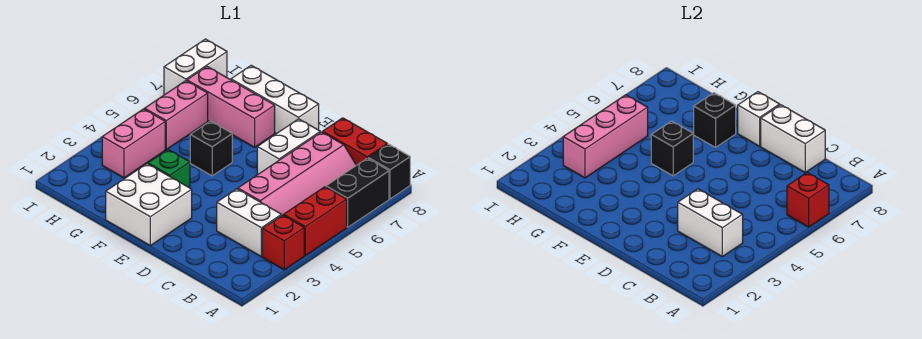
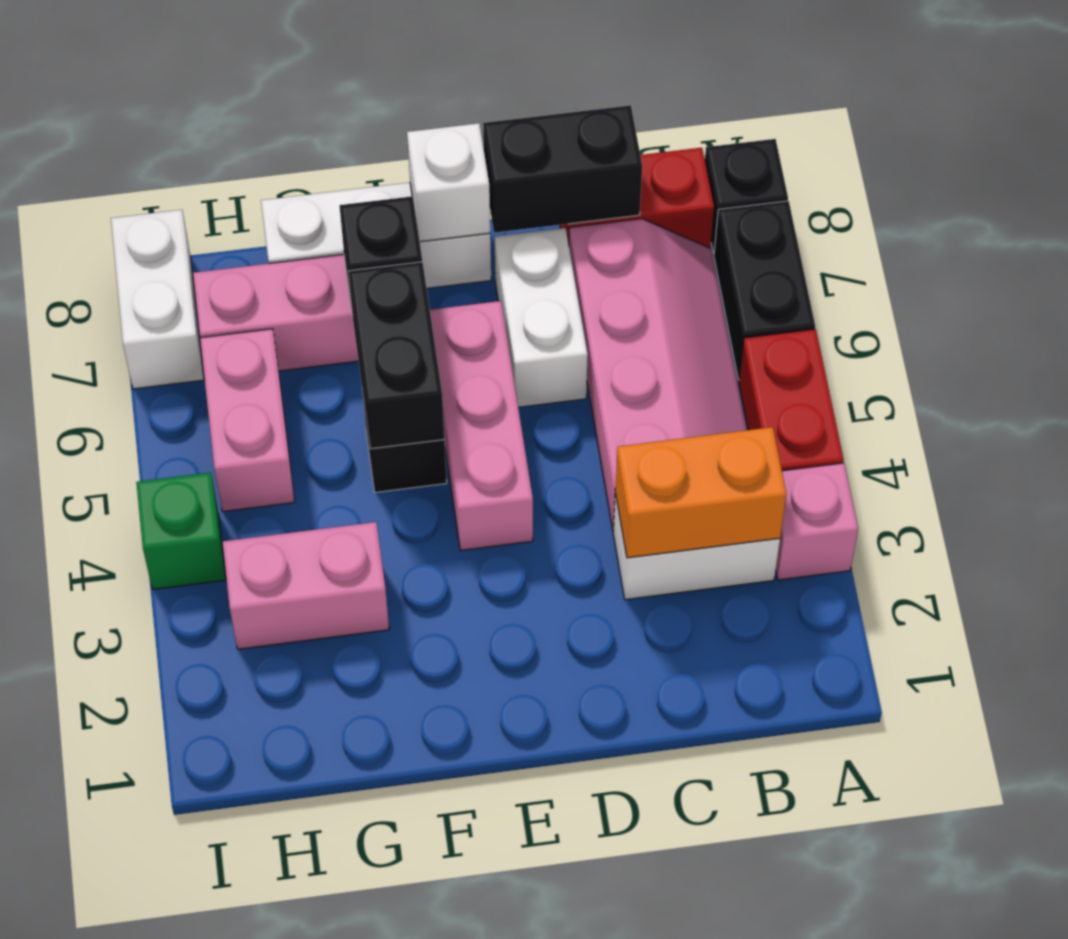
red 1x1 brick [262,215,304,270] -> pink 1x1 brick [776,463,858,580]
red 1x1 brick [787,173,829,227] -> none
white 1x2 brick [678,189,743,257] -> orange 1x2 brick [615,427,786,558]
white 1x2 brick [761,105,825,172] -> black 1x2 brick [483,105,642,233]
white 2x2 brick [106,164,192,246] -> none
green 1x1 brick [148,150,190,188] -> green 1x1 brick moved to [136,472,226,589]
black 1x1 brick [651,121,693,176] -> black 1x2 brick [348,262,444,449]
pink 1x2 brick [102,109,165,178] -> pink 1x2 brick turned to [223,522,389,649]
pink 1x3 brick [563,95,648,178] -> pink 1x3 brick moved to [430,301,533,550]

